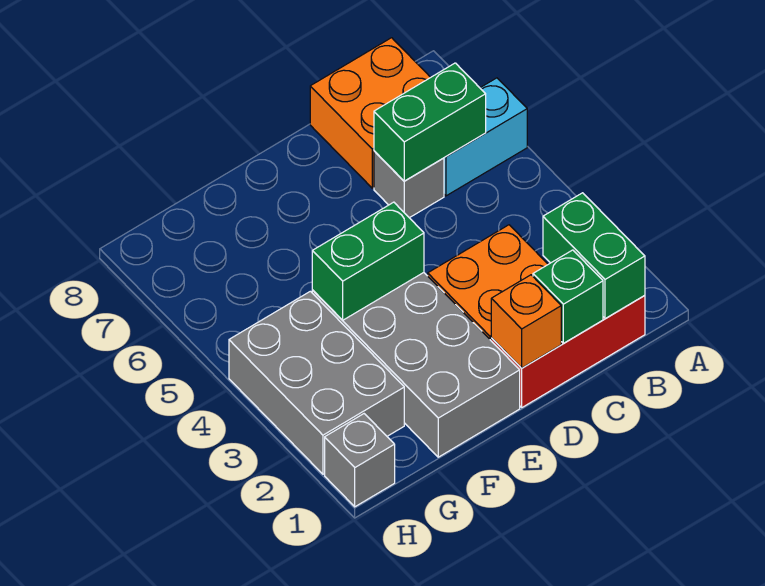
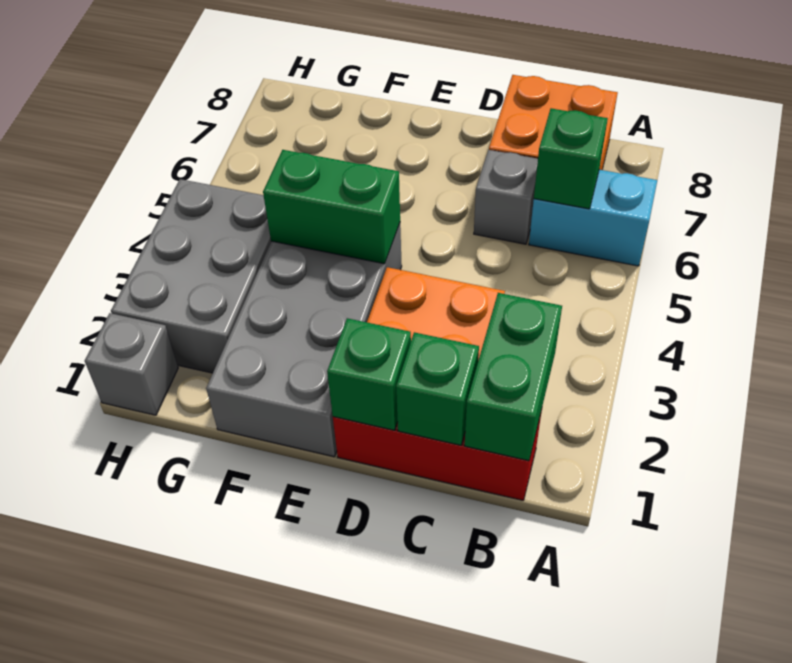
green 1x2 brick [374,63,486,181] -> green 1x1 brick [534,108,608,209]
orange 1x1 brick [491,275,561,368] -> green 1x1 brick [327,318,411,430]

